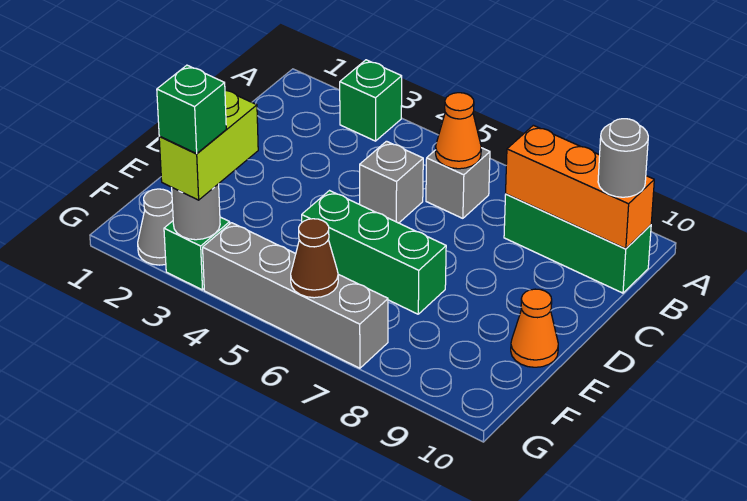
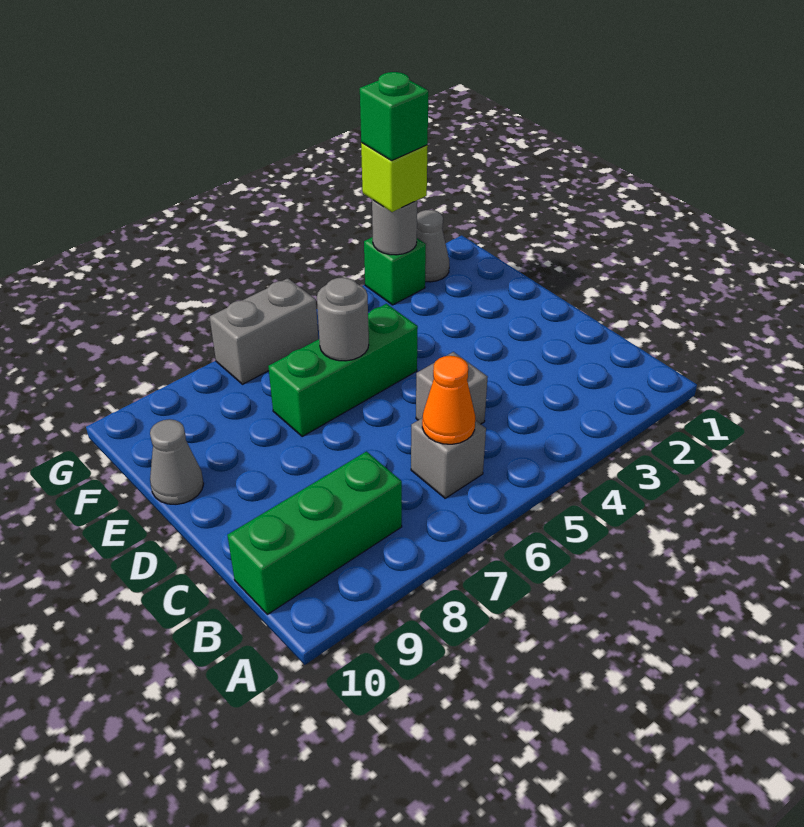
green 1x1 brick [340,60,402,141] -> none
orange 1x3 brick [506,125,654,249] -> none
grey 1x1 round brick [598,119,648,197] -> grey 1x1 round brick moved to [317,277,369,361]
orange 1x1 cone [511,289,558,367] -> grey 1x1 cone [150,419,204,504]
lime 1x2 brick [159,90,258,200] -> lime 1x1 brick [361,143,428,212]
grey 1x4 brick [203,223,388,368] -> grey 1x2 brick [210,278,318,384]
brown 1x1 cone [291,219,338,298] -> none

